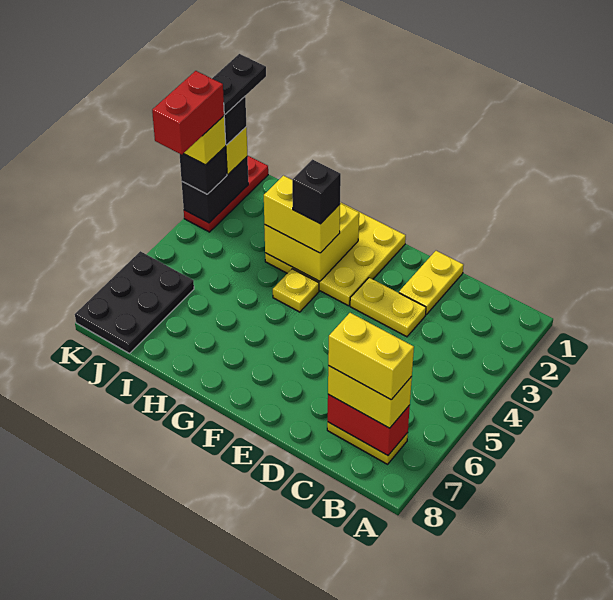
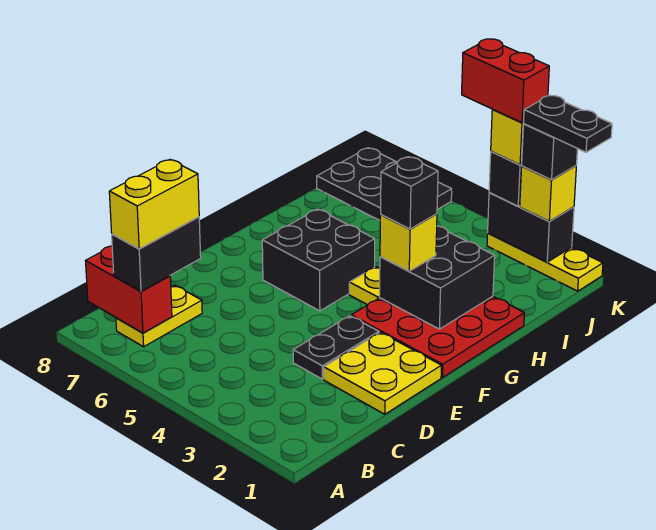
red 1x2 brick [328,394,410,455] -> red 1x2 brick turned to [86,246,172,333]
yellow 1x2 brick [328,366,412,428] -> black 1x2 brick [112,217,201,292]
yellow 1x2 plate [399,251,464,315] -> yellow 2x2 plate [324,332,441,414]
yellow 1x2 plate [350,278,426,337] -> black 1x2 plate [293,316,379,379]
yellow 3x3 plate [265,202,406,306] -> red 3x3 plate [351,296,524,377]
none -> black 2x2 brick [262,209,375,311]
yellow 2x2 brick [264,203,359,281] -> black 2x2 brick [379,226,495,329]
yellow 1x2 brick [264,176,340,253] -> yellow 1x1 brick [380,214,437,271]
red 1x3 plate [184,156,268,232] -> yellow 1x3 plate [487,233,603,291]

